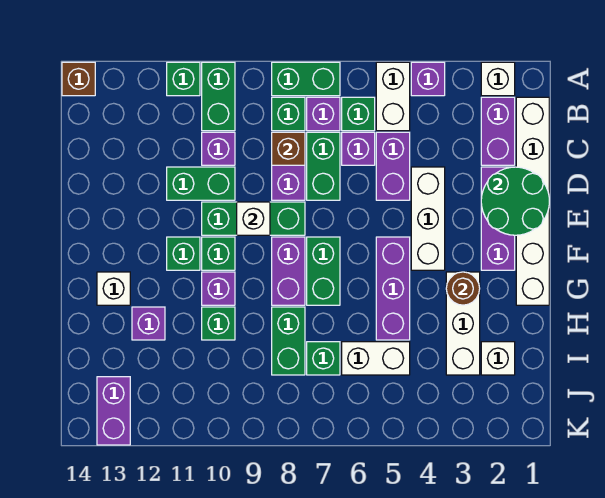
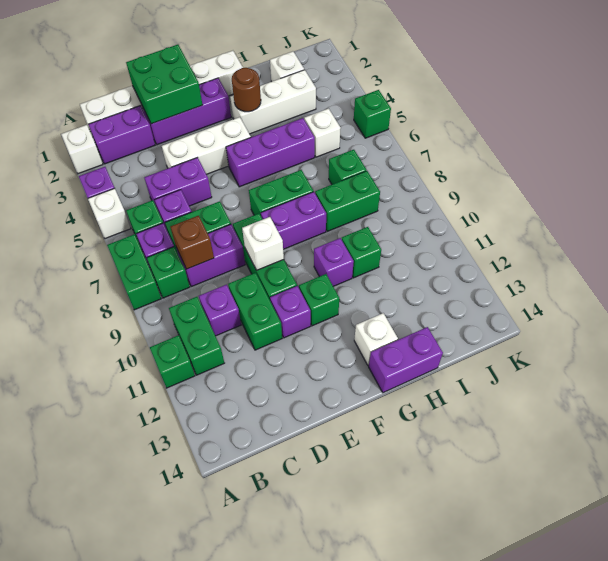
white 1x2 brick [376,62,410,131] -> white 1x1 brick [88,188,131,239]
green 1x2 brick [202,62,235,131] -> green 1x2 brick turned to [169,297,224,375]
brown 1x1 brick [62,62,95,96] -> none
green 2x2 round brick [481,167,549,235] -> green 2x2 brick [126,45,202,124]
green 1x1 brick [202,237,235,270] -> green 1x1 brick moved to [354,90,391,138]
purple 1x1 brick [132,307,165,340] -> purple 1x1 brick moved to [270,286,311,338]
white 1x2 brick [342,342,410,375] -> white 1x1 brick [304,109,341,157]
purple 1x2 brick [97,377,130,445] -> purple 1x2 brick moved to [369,327,443,393]

